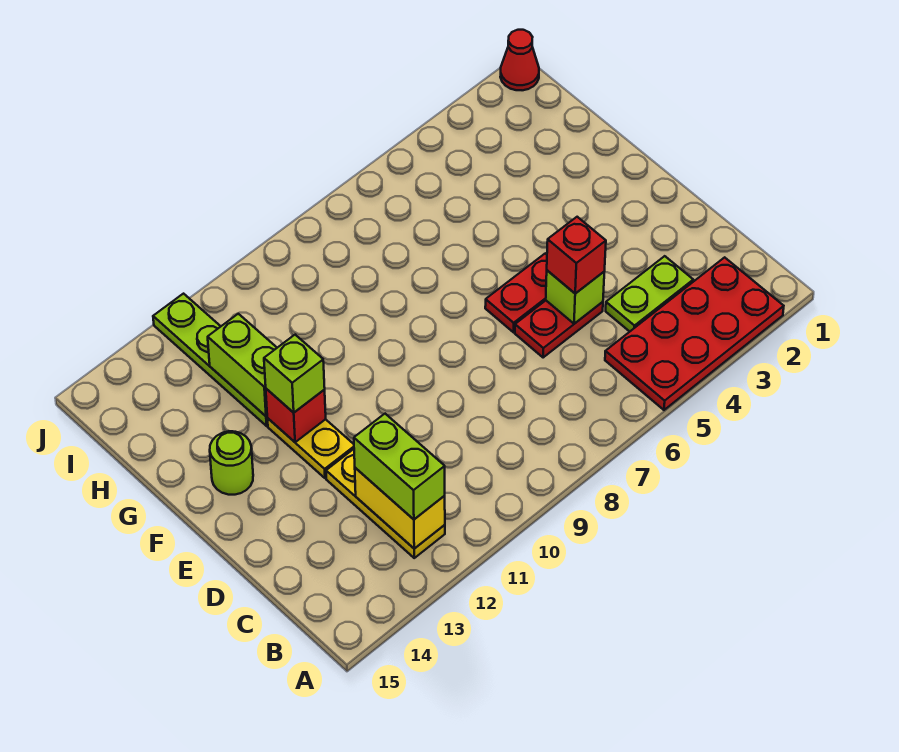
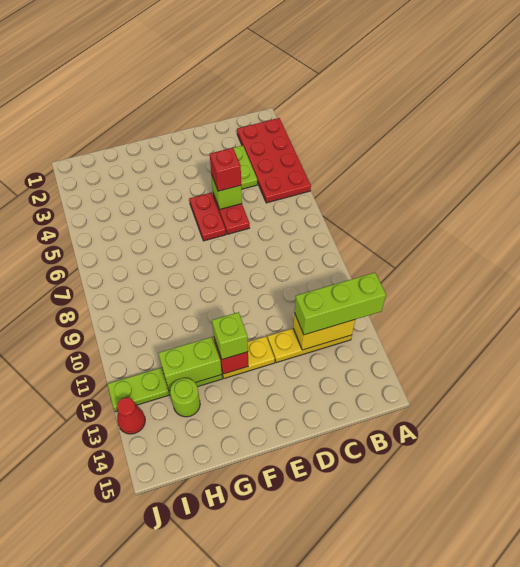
lime 1x2 brick [354,414,445,519] -> lime 1x3 brick [295,273,386,335]
lime 1x1 round brick [210,431,253,495] -> lime 1x1 round brick moved to [170,378,200,417]
red 1x1 cone [500,30,539,90] -> red 1x1 cone moved to [117,398,145,434]

